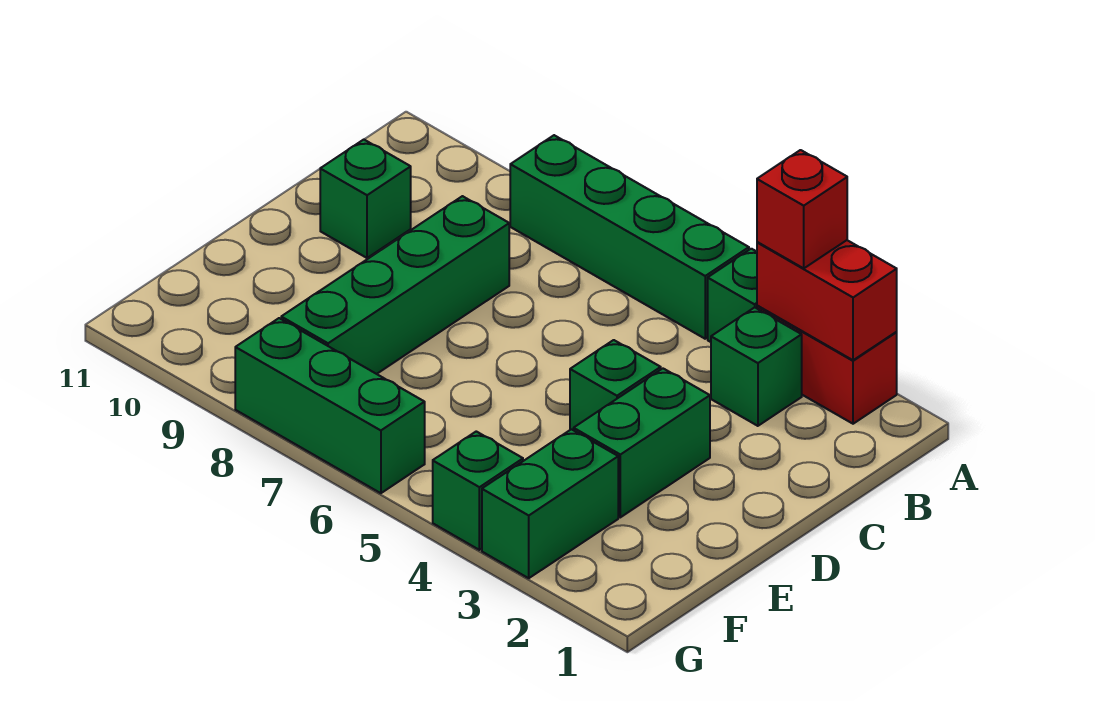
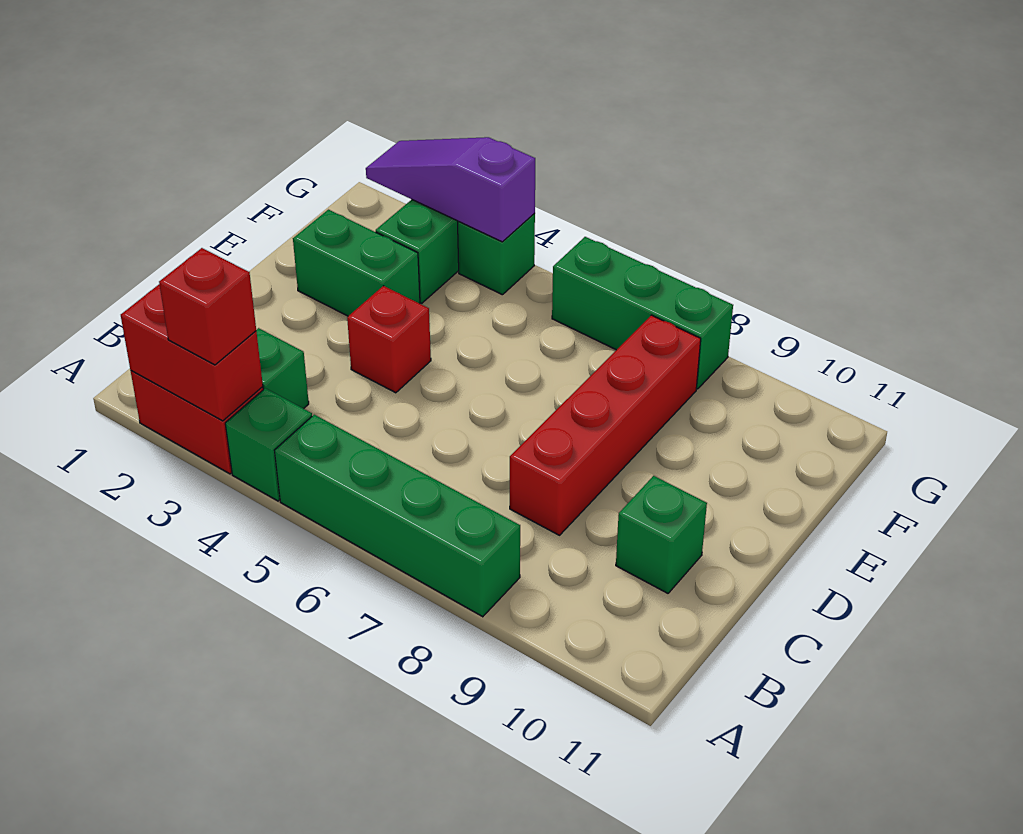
green 1x4 brick [281,196,509,374] -> red 1x4 brick [510,315,701,535]
green 1x2 brick [574,369,710,517] -> green 1x2 brick turned to [293,210,420,316]
green 1x1 brick [570,340,661,430] -> red 1x1 brick [347,286,431,393]
none -> purple 1x3 slope [366,137,535,242]

